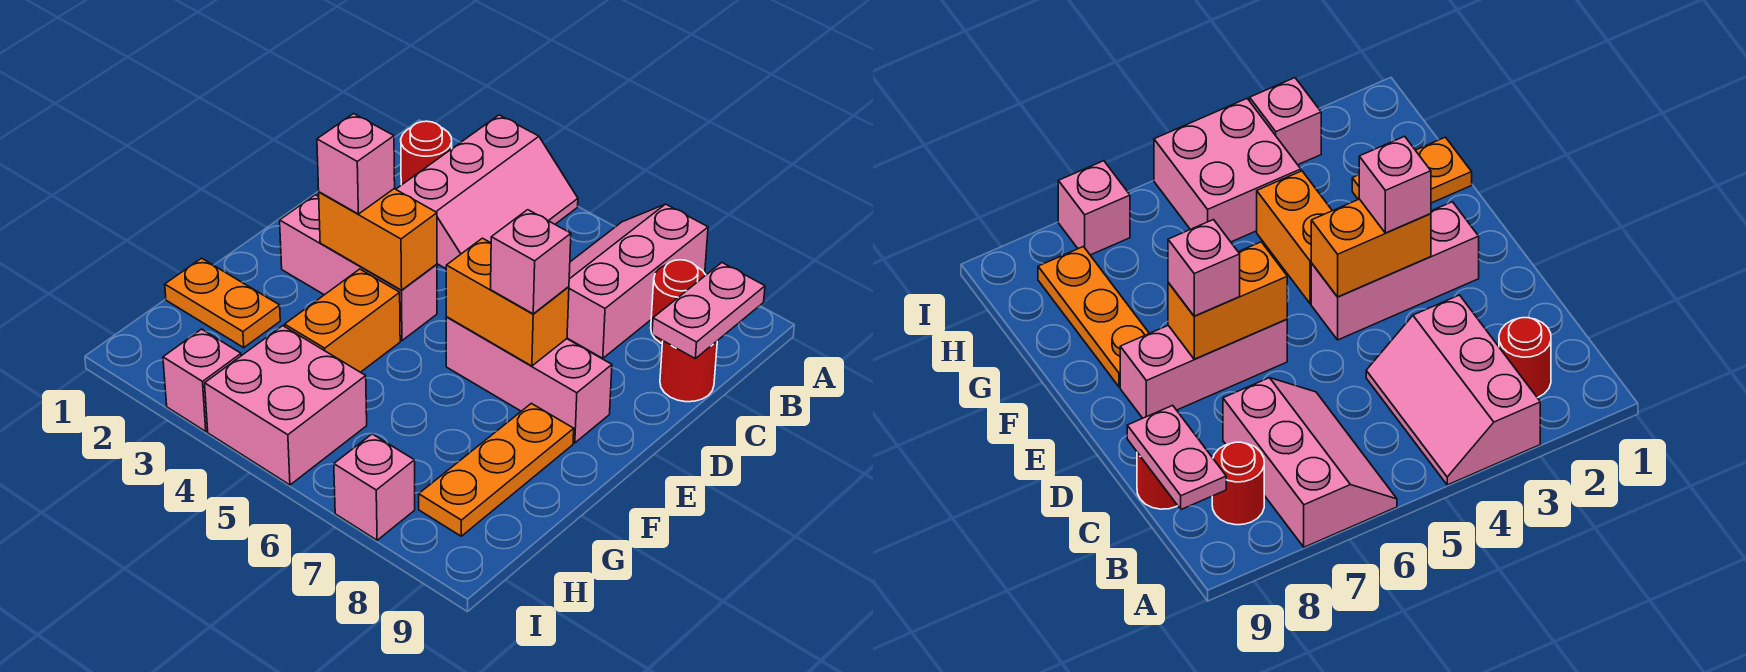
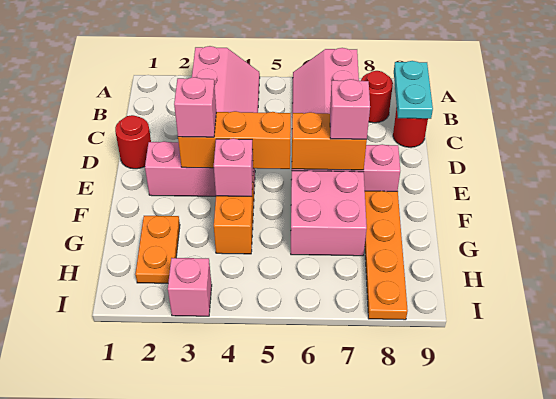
red 1x1 round brick [401,121,452,185] -> red 1x1 round brick moved to [115,115,151,169]
pink 1x2 plate [652,263,765,358] -> cyan 1x2 plate [394,61,433,119]
orange 1x2 brick [319,189,437,290] -> orange 1x3 brick [178,111,291,169]
orange 1x3 plate [419,403,574,536] -> orange 1x4 plate [365,191,408,320]
orange 1x2 plate [165,258,280,348] -> orange 1x2 plate turned to [136,216,180,283]
pink 2x2 brick [205,326,367,485] -> pink 2x2 brick moved to [291,171,367,256]
pink 1x1 brick [334,434,415,540] -> pink 1x1 brick moved to [214,138,253,197]

